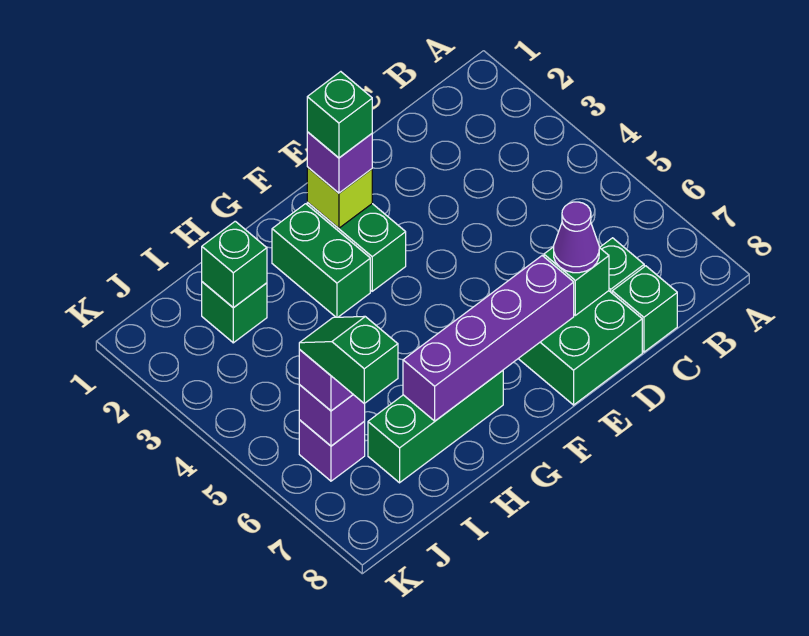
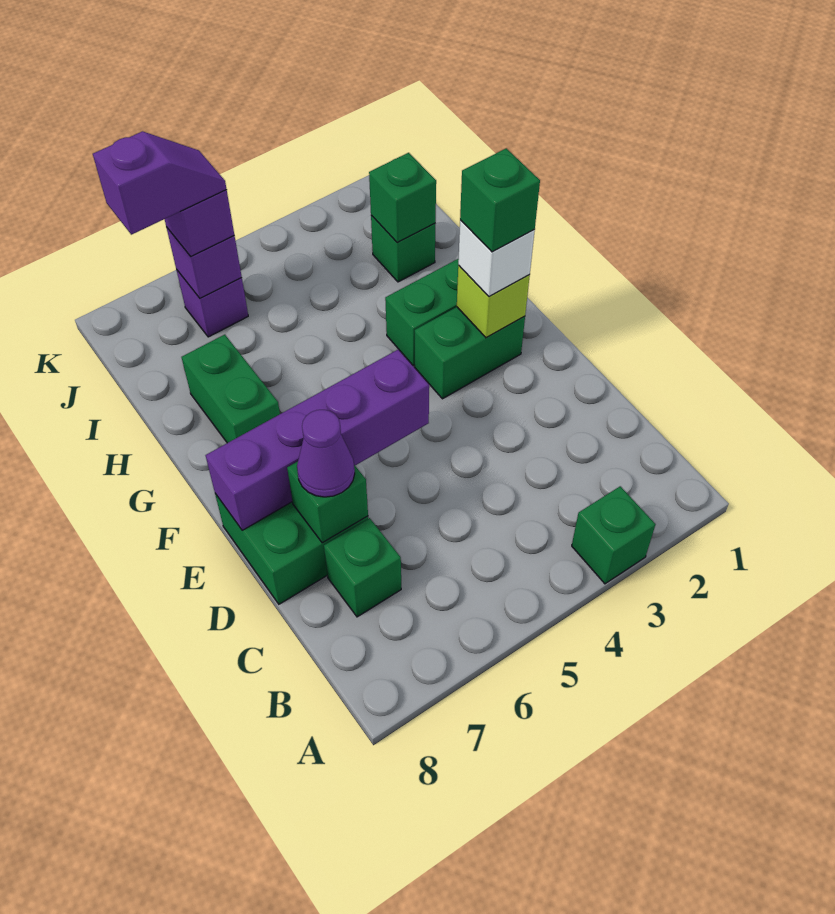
green 1x1 brick [612,266,677,352] -> green 1x1 brick moved to [572,486,655,584]
purple 1x4 brick [403,256,574,421] -> purple 1x4 brick turned to [205,349,429,530]
purple 1x1 brick [307,132,372,193] -> white 1x1 brick [458,220,535,297]
green 1x3 brick [368,371,503,483] -> green 1x2 brick [182,335,280,443]
green 1x2 slope [299,316,398,404] -> purple 1x2 slope [93,131,227,235]

